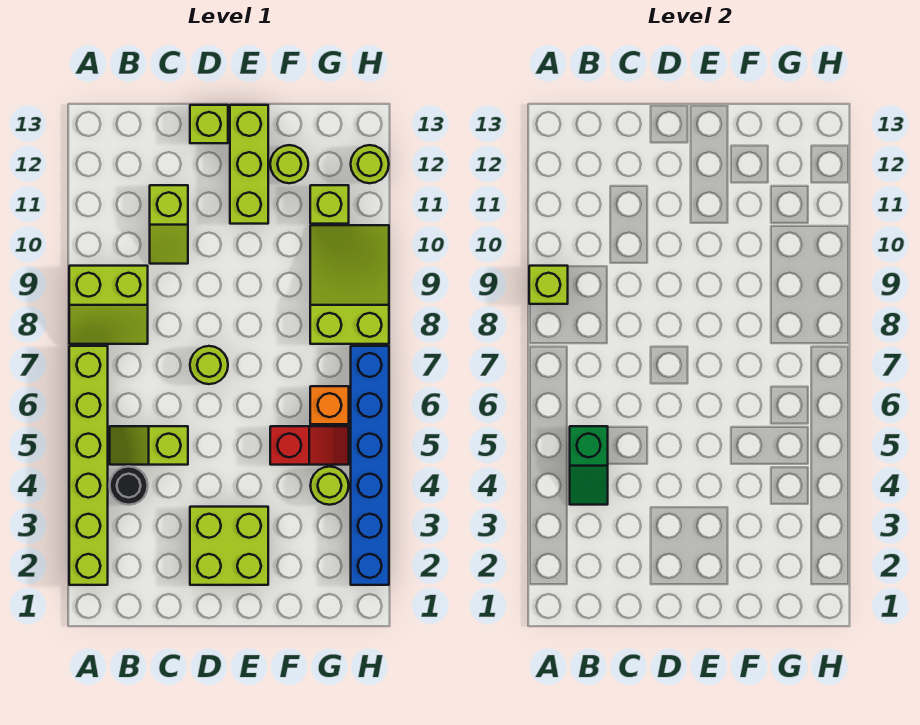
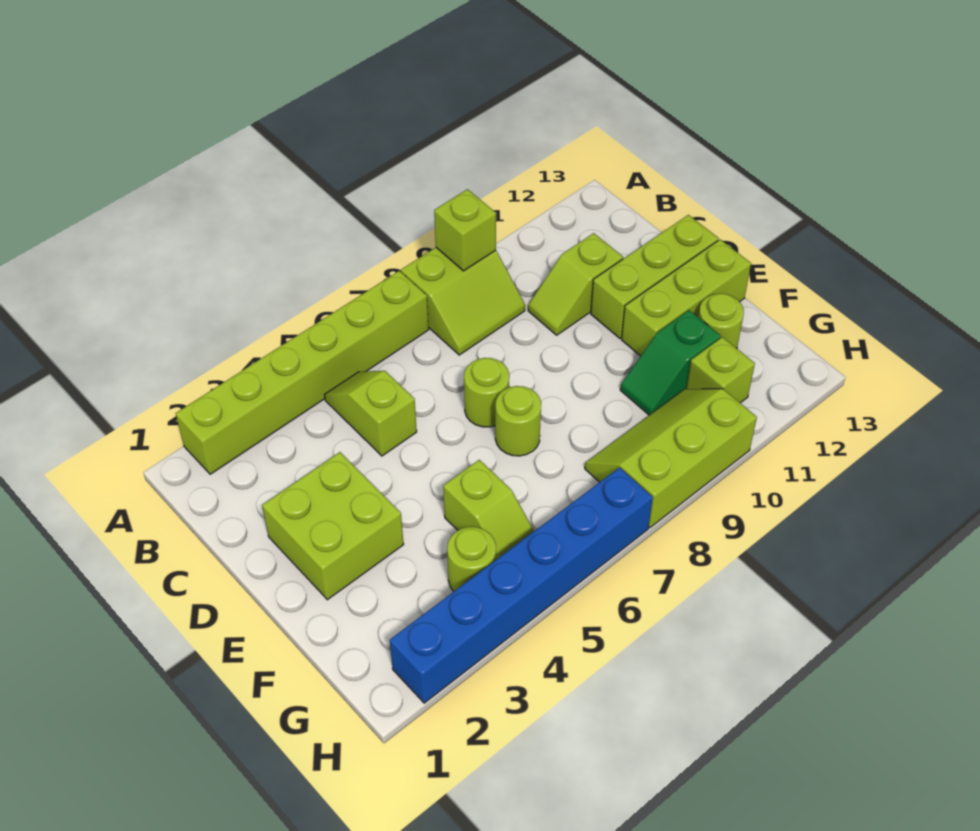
lime 2x2 slope [69,266,148,344] -> lime 2x2 slope turned to [401,248,525,355]
black 1x1 round brick [110,467,148,505] -> none
green 1x2 slope [570,426,608,505] -> green 1x2 slope moved to [620,310,721,415]
lime 1x1 brick [190,105,228,143] -> lime 1x3 brick [591,215,719,339]
red 1x2 slope [270,426,349,465] -> lime 1x2 slope [443,460,534,560]
orange 1x1 brick [310,386,349,424] -> none
lime 2x3 slope [310,225,389,344] -> lime 2x3 slope turned to [585,389,757,528]
lime 1x1 round brick [351,145,389,183] -> lime 1x1 round brick moved to [495,386,541,456]

